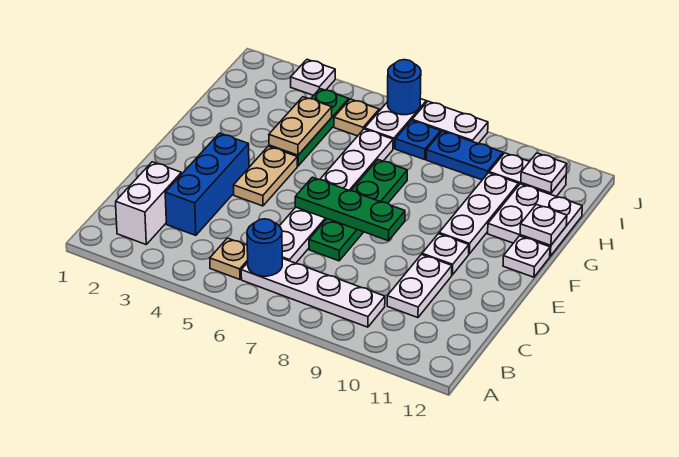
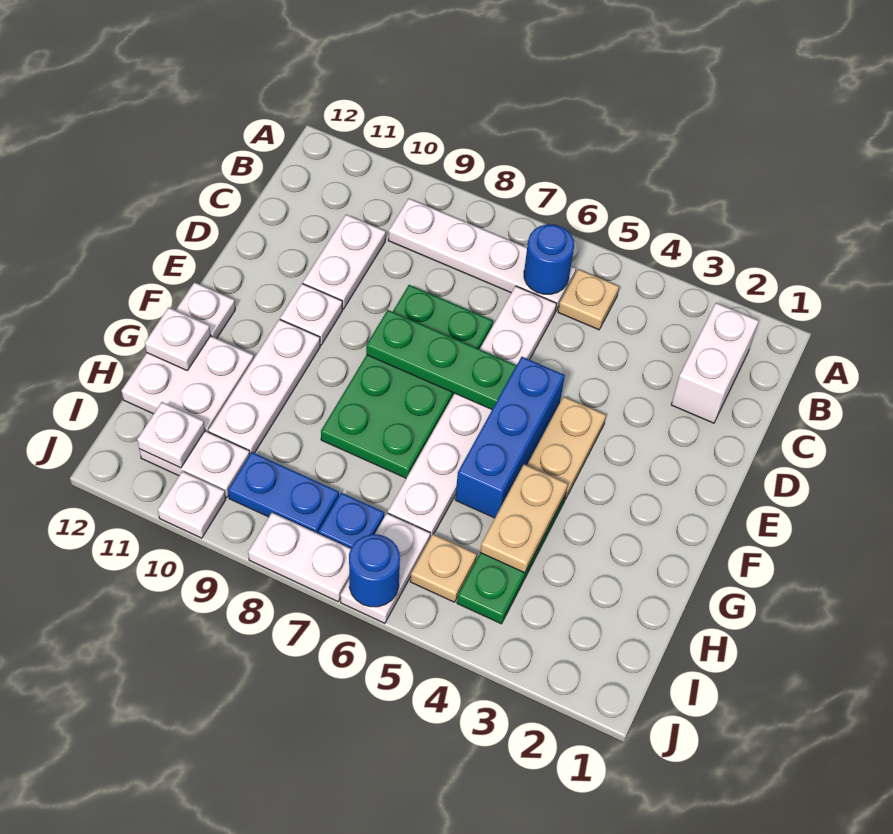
blue 1x3 brick [165,133,249,235] -> blue 1x3 brick moved to [455,357,565,518]
green 1x4 plate [309,160,407,261] -> green 2x4 plate [321,285,493,478]
white 1x1 plate [291,59,335,95] -> white 1x1 plate moved to [158,471,226,538]

